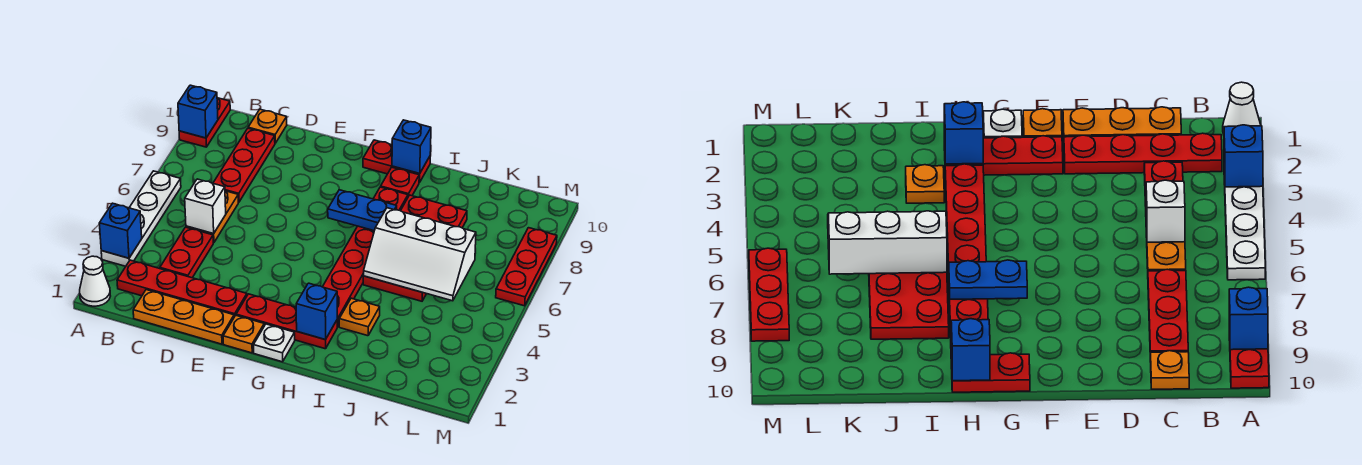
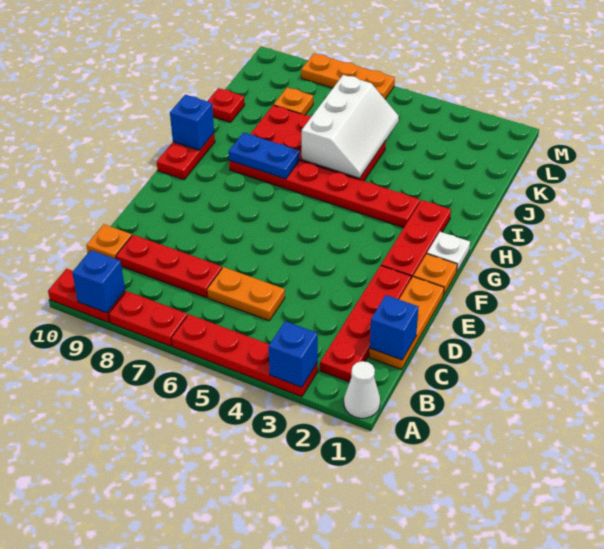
white 1x4 plate [101,171,181,266] -> red 1x4 plate [171,315,318,397]
red 1x2 plate [160,227,213,278] -> red 1x2 plate moved to [109,291,187,346]
white 1x1 brick [185,179,226,234] -> none
blue 1x2 plate [328,190,397,231] -> blue 1x2 plate turned to [229,133,300,179]
blue 1x1 brick [296,283,337,340] -> blue 1x1 brick moved to [370,295,418,360]
red 1x1 plate [381,167,419,196] -> red 1x1 plate moved to [207,88,245,122]
orange 1x1 plate [339,298,380,336] -> orange 1x1 plate moved to [274,87,313,115]
red 1x3 plate [496,228,557,306] -> orange 1x3 plate [301,53,395,99]

